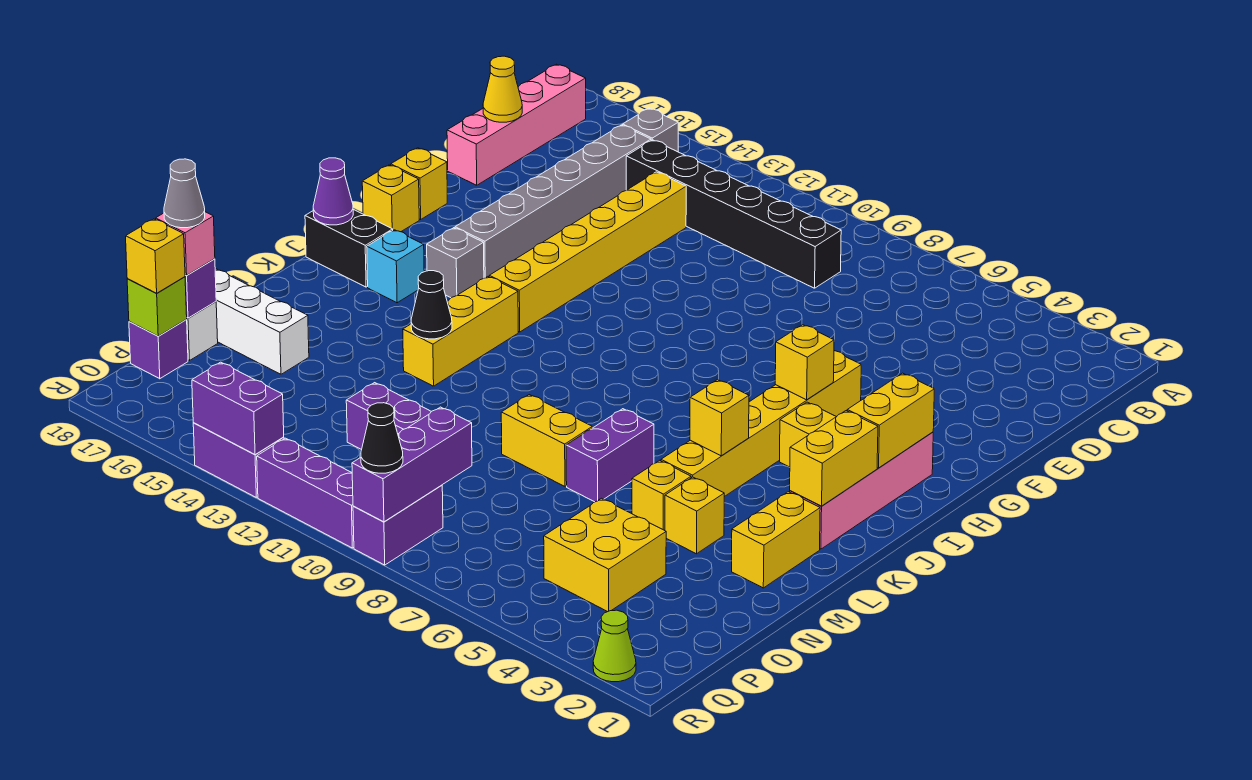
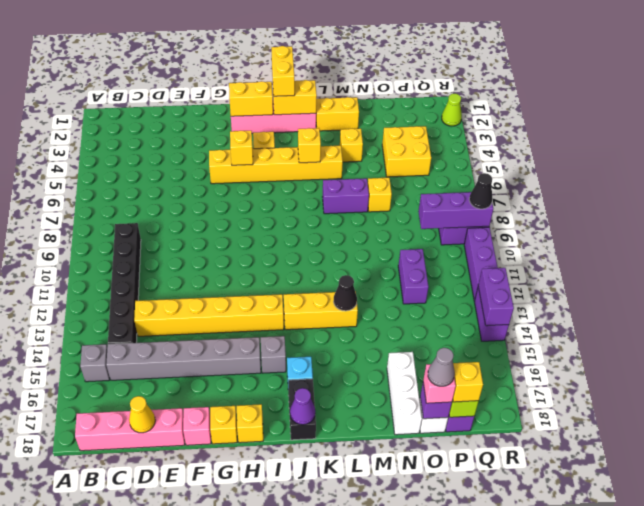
none -> pink 1x1 brick [183,407,211,445]
yellow 1x1 brick [632,460,691,531] -> yellow 1x1 brick moved to [368,178,392,212]
yellow 1x2 brick [501,395,592,486] -> yellow 1x2 brick moved to [271,46,295,96]

